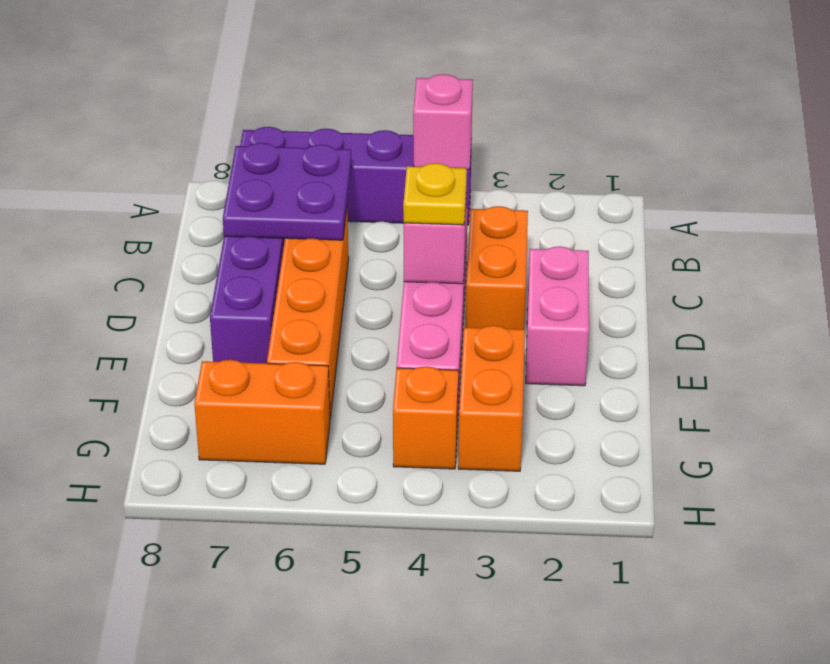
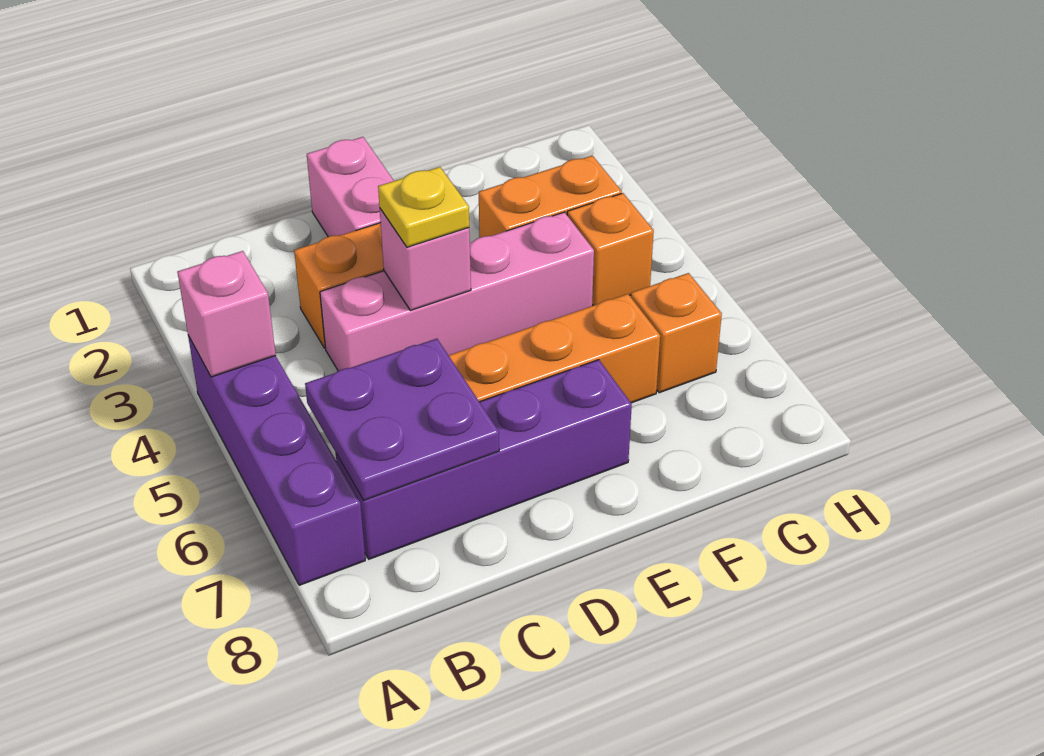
pink 1x2 brick [526,246,589,386] -> pink 1x2 brick turned to [307,137,394,237]
orange 1x2 brick [194,360,330,464] -> orange 1x1 brick [631,273,722,393]

